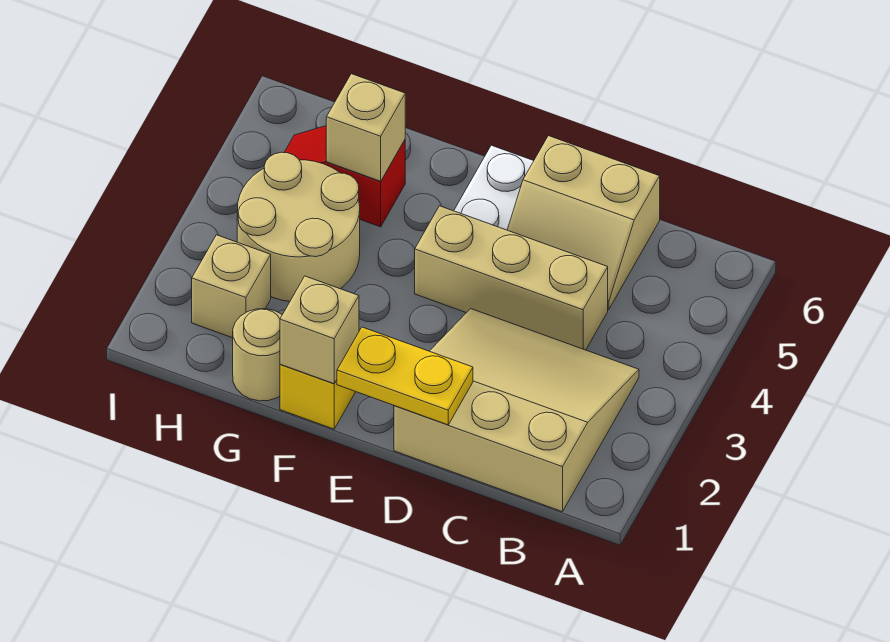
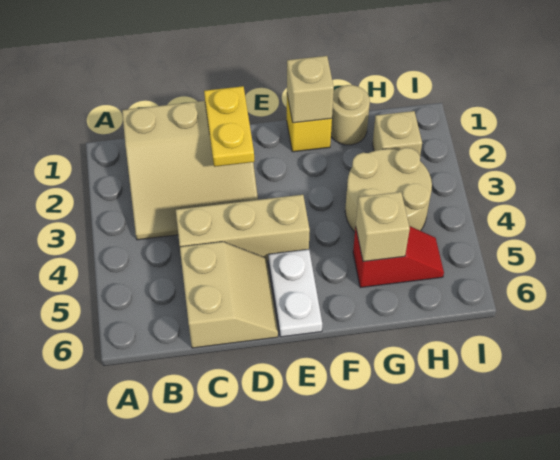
tan 2x2 slope [507,136,660,309] -> tan 2x2 slope turned to [180,242,278,348]
yellow 1x2 plate [337,327,473,425] -> yellow 1x2 plate turned to [204,86,254,167]

